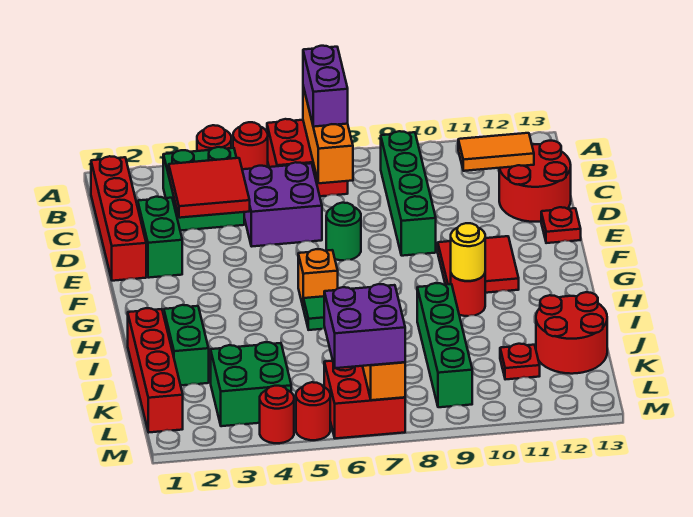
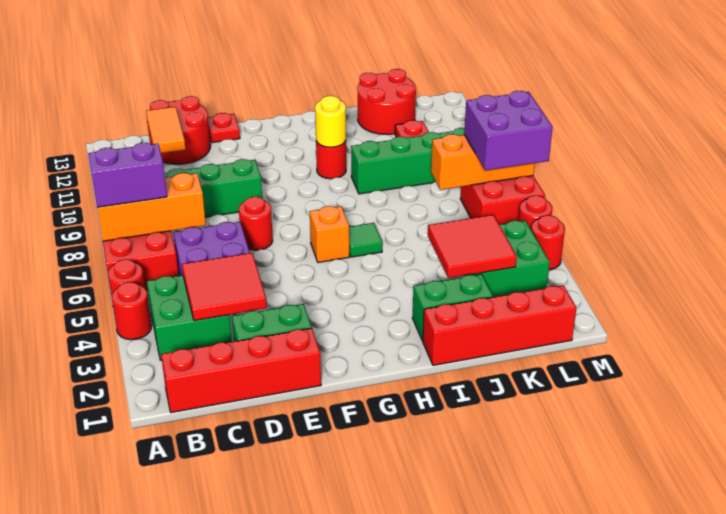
green 1x1 round brick [326,203,361,260] -> red 1x1 round brick [239,197,273,250]
red 2x2 tile [438,236,519,293] -> red 2x2 tile moved to [428,215,517,278]

